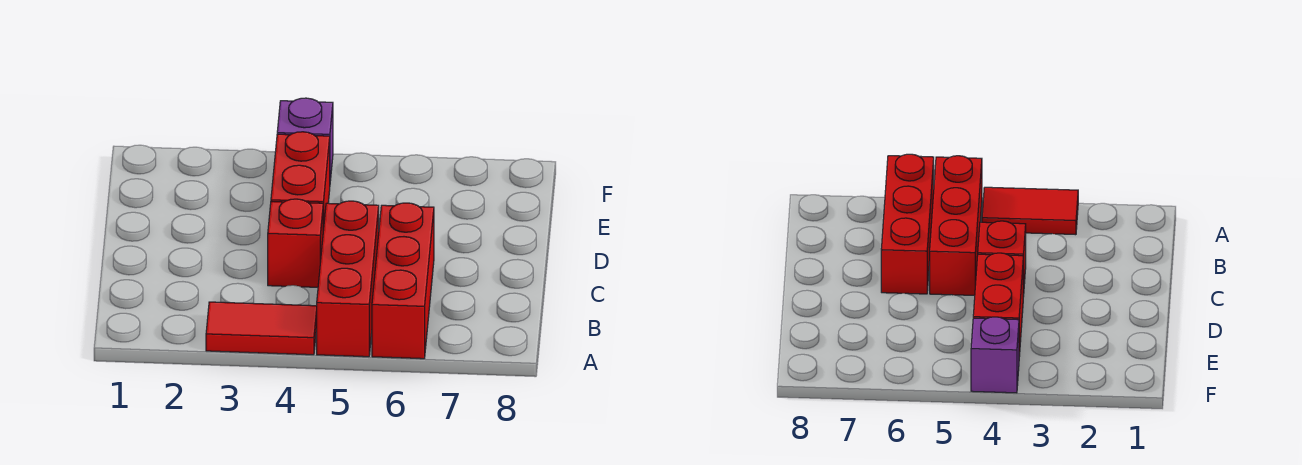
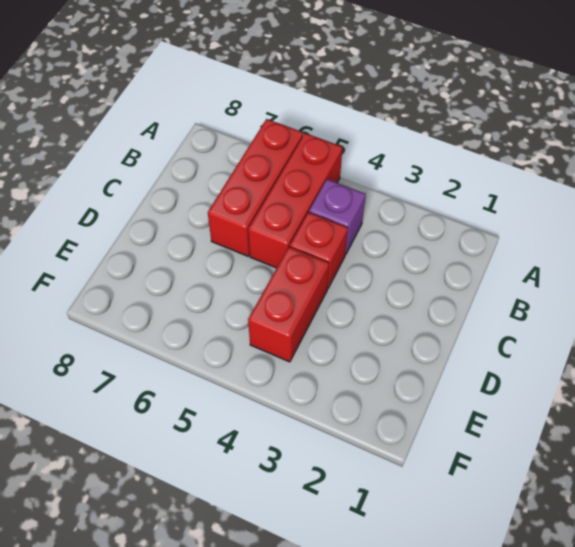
red 1x2 tile [206,302,317,355] -> none
purple 1x1 brick [277,98,333,181] -> purple 1x1 brick moved to [309,179,366,255]

